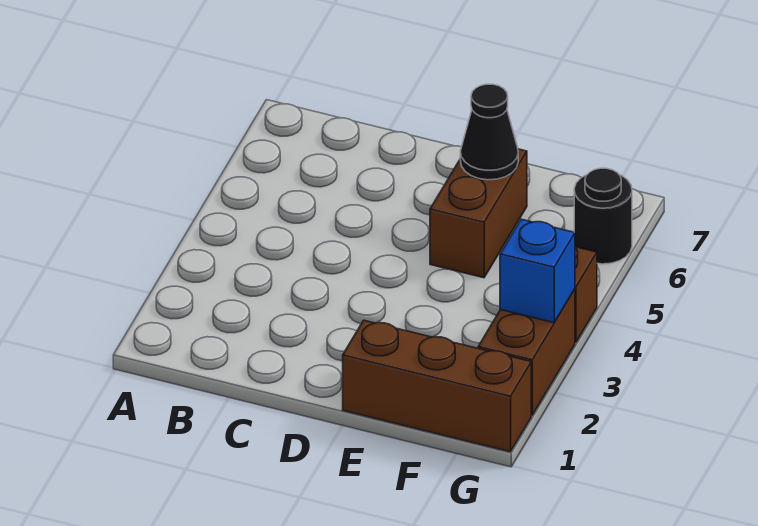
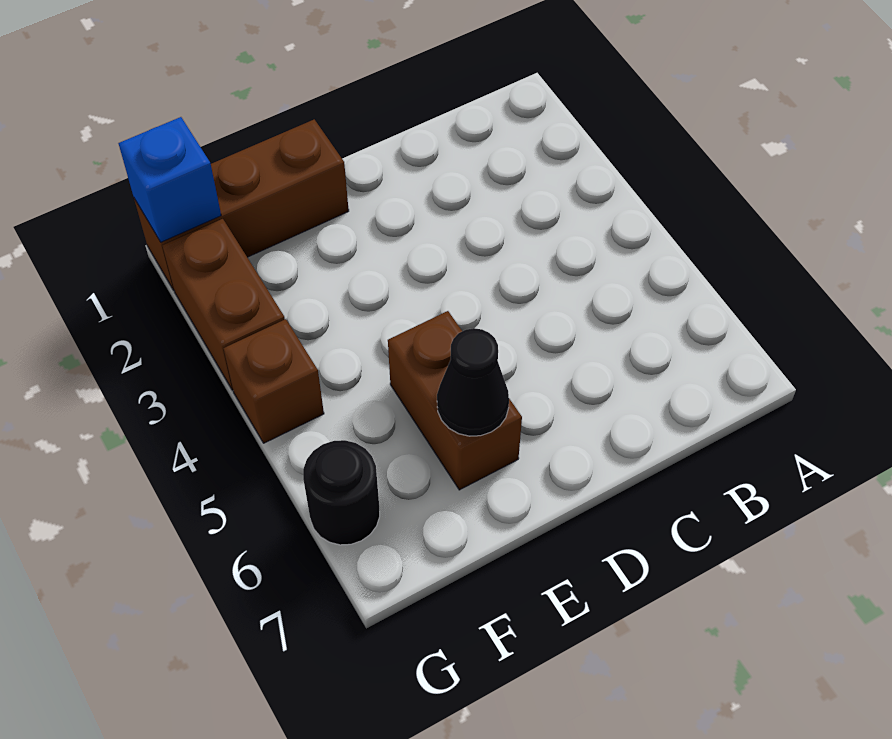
blue 1x1 brick [500,219,575,323] -> blue 1x1 brick moved to [118,117,221,242]

